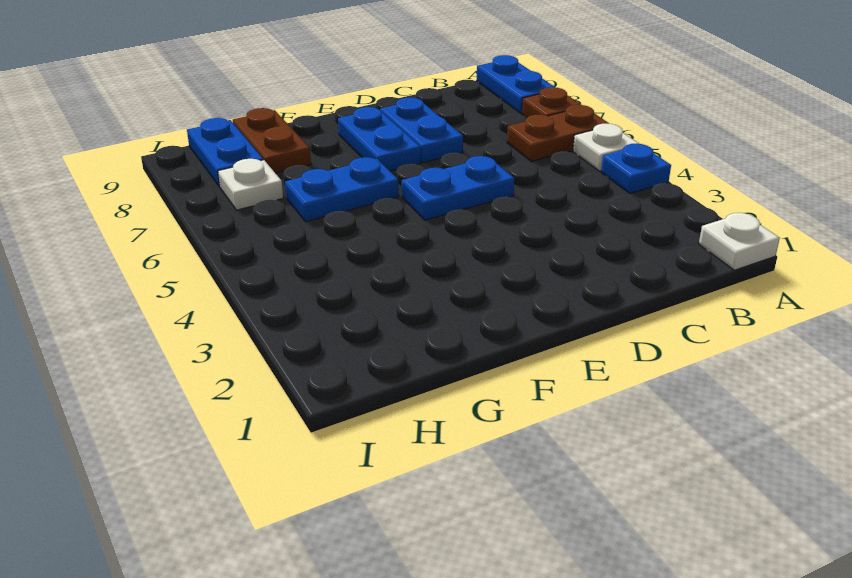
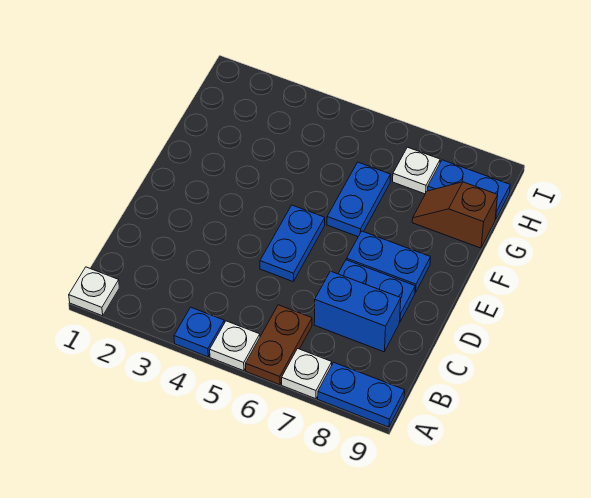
brown 1x1 plate [522,87,581,118] -> white 1x1 plate [282,349,332,399]
none -> blue 1x2 brick [314,271,401,352]
brown 1x2 plate [233,108,311,173] -> brown 1x2 slope [412,182,498,248]

